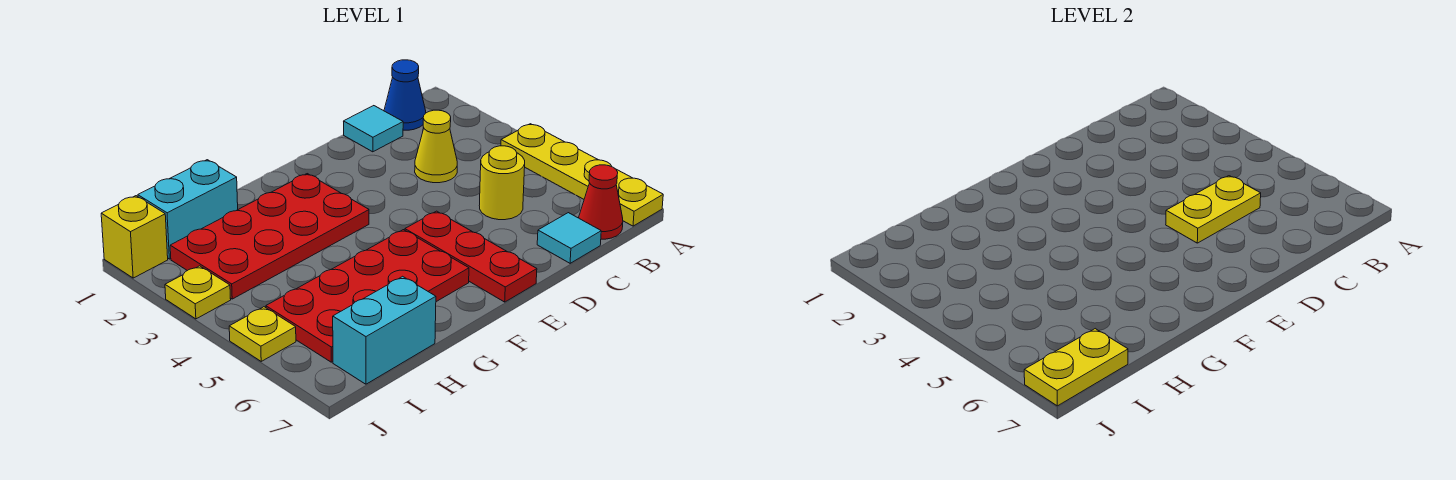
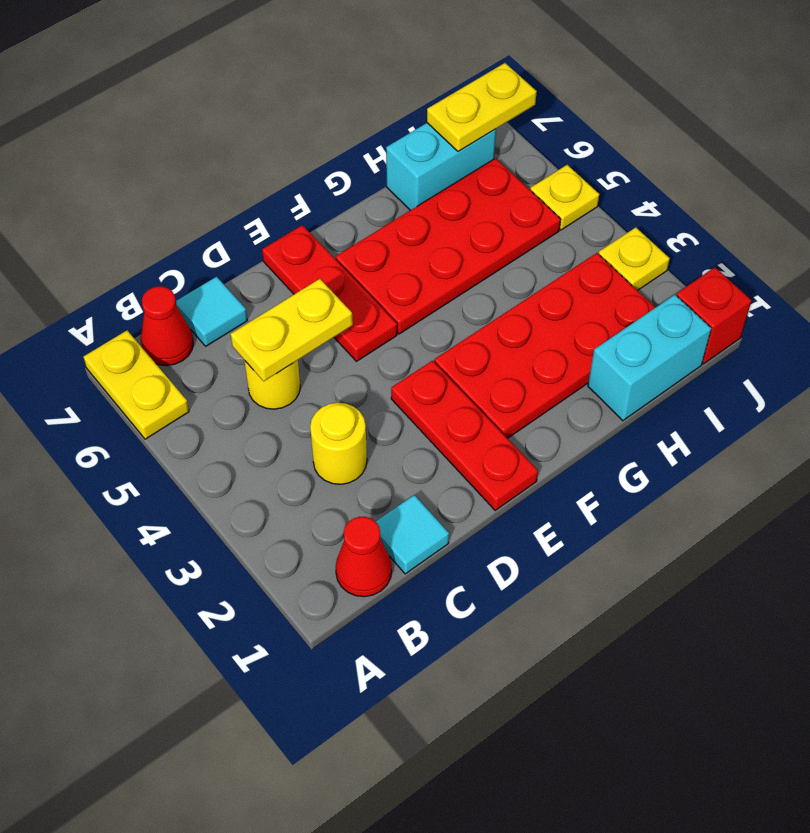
yellow 1x4 plate [501,124,663,226] -> yellow 1x2 plate [84,330,189,439]
blue 1x1 cone [384,60,426,130] -> red 1x1 cone [336,517,392,597]
yellow 1x1 cone [415,110,457,183] -> yellow 1x1 round brick [310,403,367,484]
none -> red 1x3 plate [391,361,538,510]
yellow 1x1 brick [101,196,168,278] -> red 1x1 brick [676,267,752,364]

